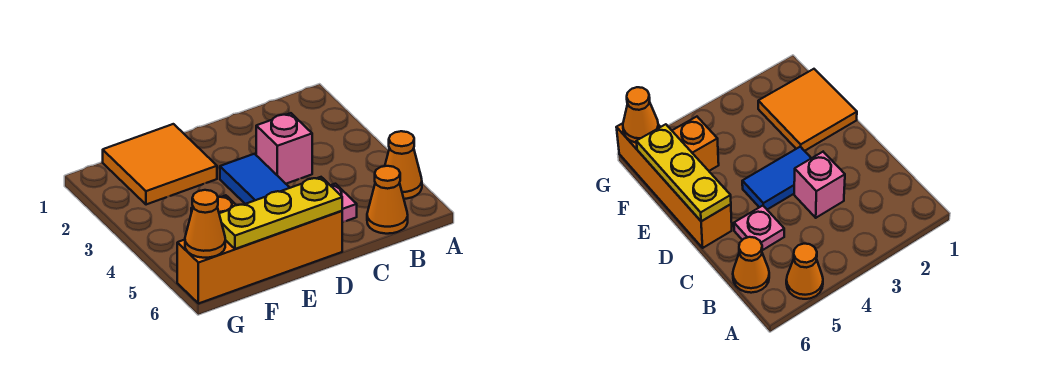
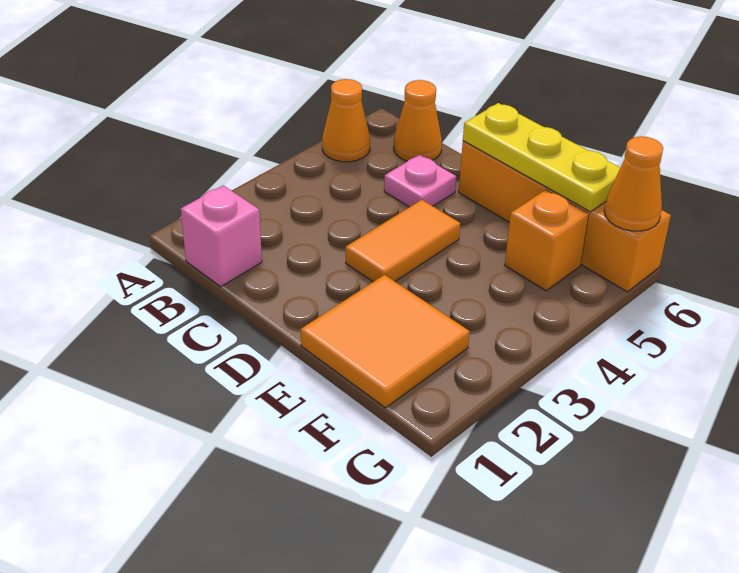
pink 1x1 brick [256,113,312,184] -> pink 1x1 brick moved to [181,185,262,287]
blue 1x2 tile [220,154,290,204] -> orange 1x2 tile [346,200,460,282]

